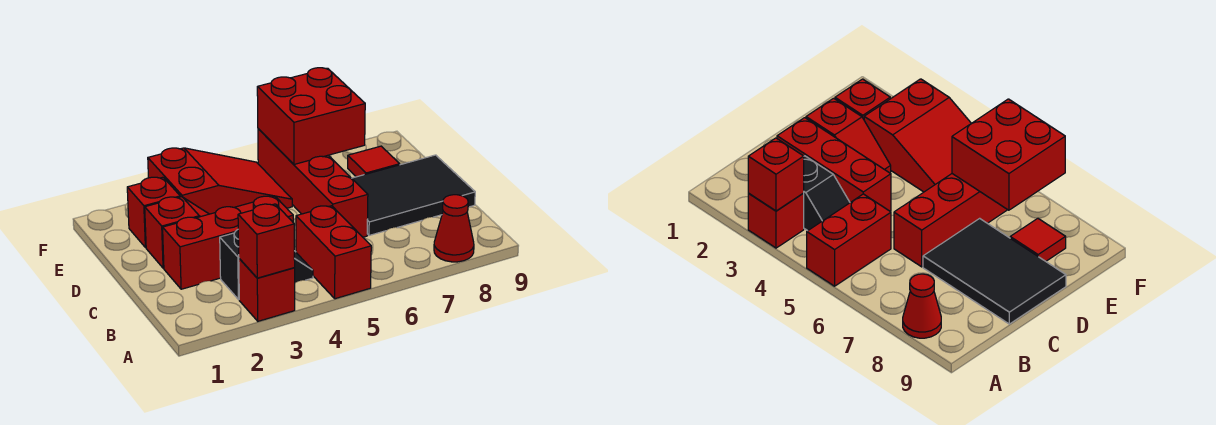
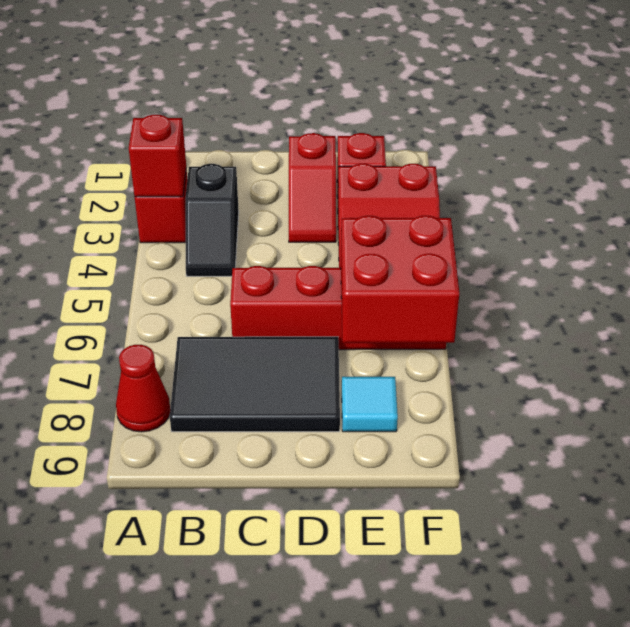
red 1x2 brick [296,206,371,299] -> none
red 1x3 brick [163,196,293,289] -> none
black 2x3 tile [352,155,475,235] -> black 2x3 tile turned to [170,337,340,432]
red 1x1 tile [348,146,400,177] -> cyan 1x1 tile [342,377,398,432]

